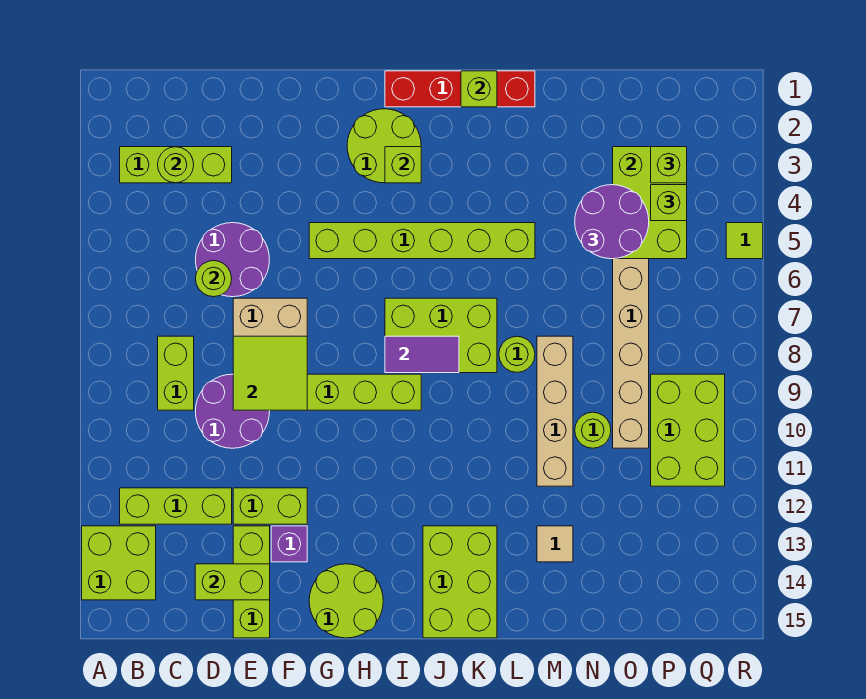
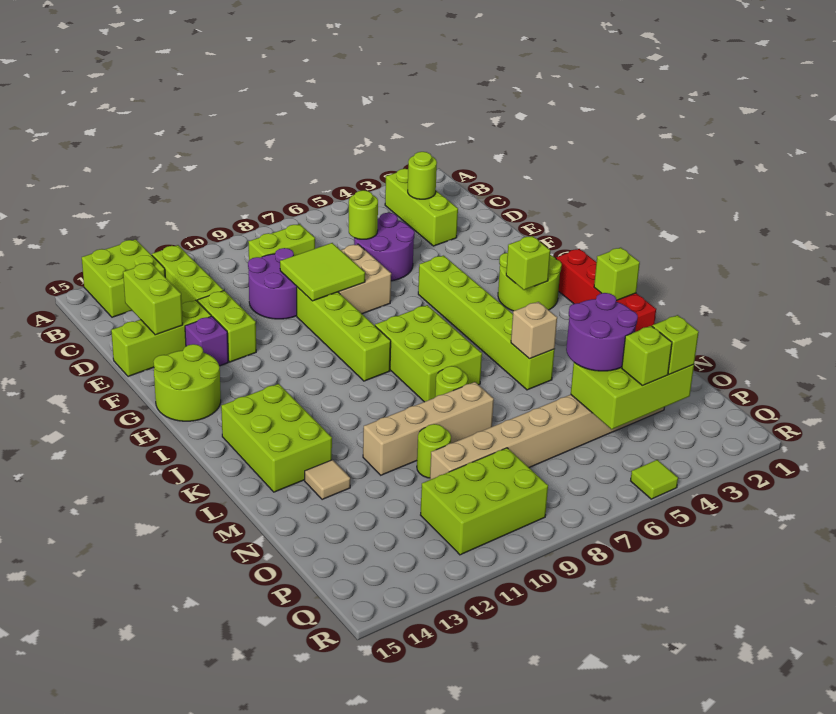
purple 1x2 tile [385,336,459,373] -> none
lime 2x3 brick [423,526,497,638] -> lime 2x3 brick turned to [221,384,332,492]
none -> tan 1x1 brick [511,302,557,359]

